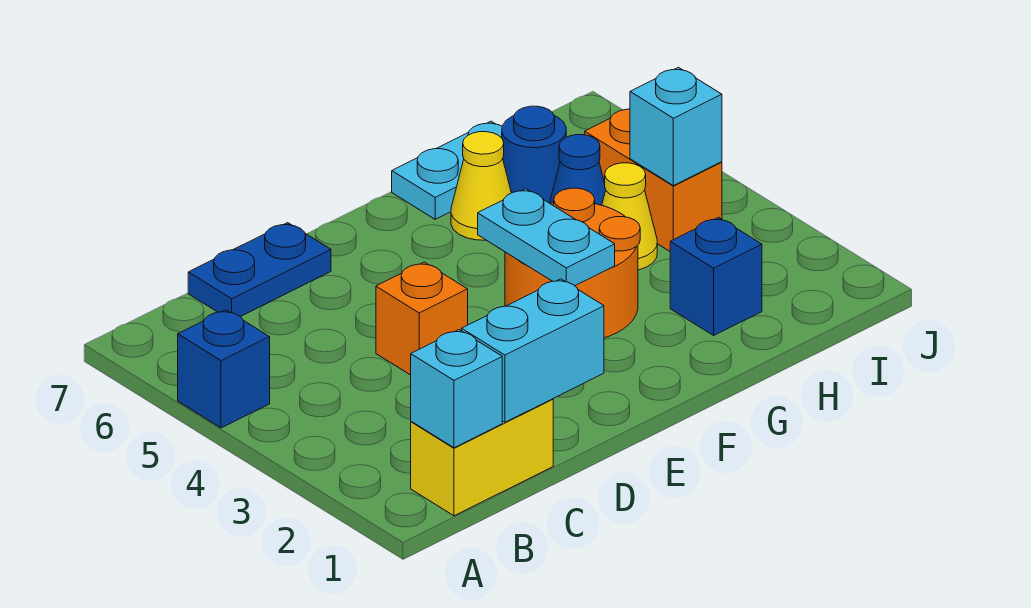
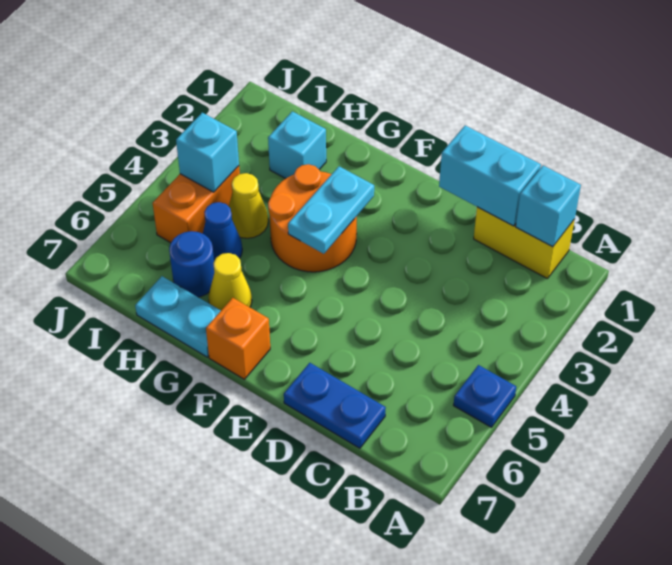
blue 1x1 brick [178,310,270,428] -> blue 1x1 plate [453,365,516,427]
orange 1x1 brick [376,262,468,375] -> orange 1x1 brick moved to [206,298,270,379]
blue 1x1 brick [670,217,762,335] -> cyan 1x1 brick [268,111,326,179]

